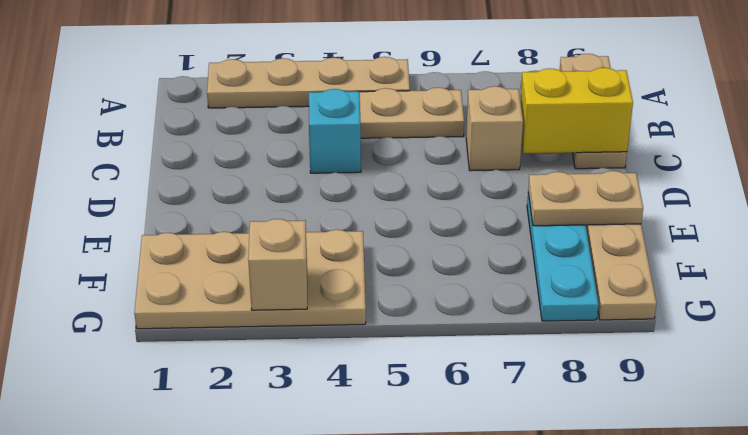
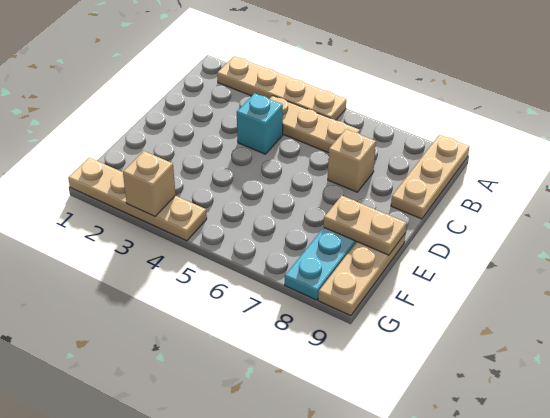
yellow 1x2 brick [520,68,633,153] -> none
tan 2x4 plate [134,230,366,329] -> tan 1x4 plate [68,158,207,241]

